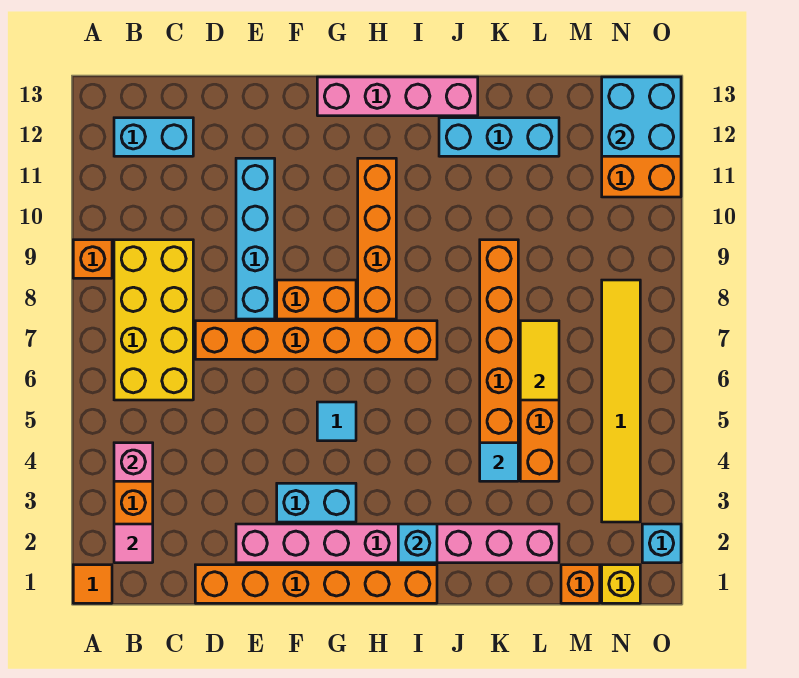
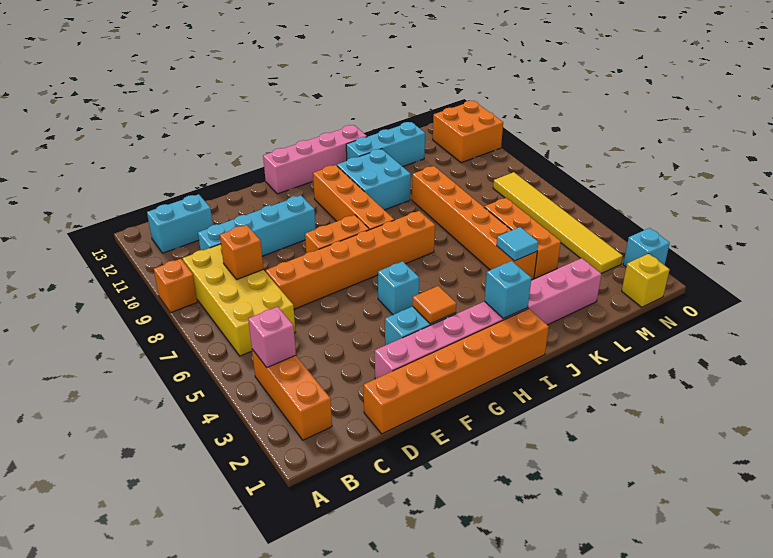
orange 1x1 tile [73,565,112,603] -> orange 1x1 tile moved to [413,286,456,324]
pink 1x1 tile [114,524,153,563] -> none
cyan 1x4 brick [236,158,275,319] -> cyan 1x4 brick turned to [198,195,315,256]
cyan 1x1 tile [317,402,356,441] -> cyan 1x1 brick [378,261,419,315]
yellow 1x2 tile [520,321,559,400] -> none
orange 1x1 brick [561,565,600,603] -> orange 1x1 brick moved to [220,225,263,279]
cyan 2x2 brick [602,77,681,156] -> cyan 2x2 brick moved to [337,149,411,210]

